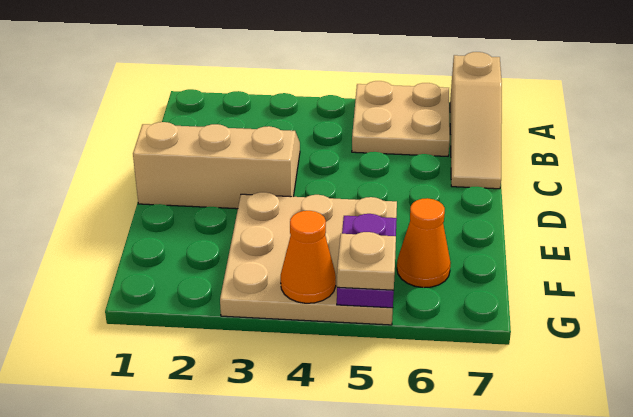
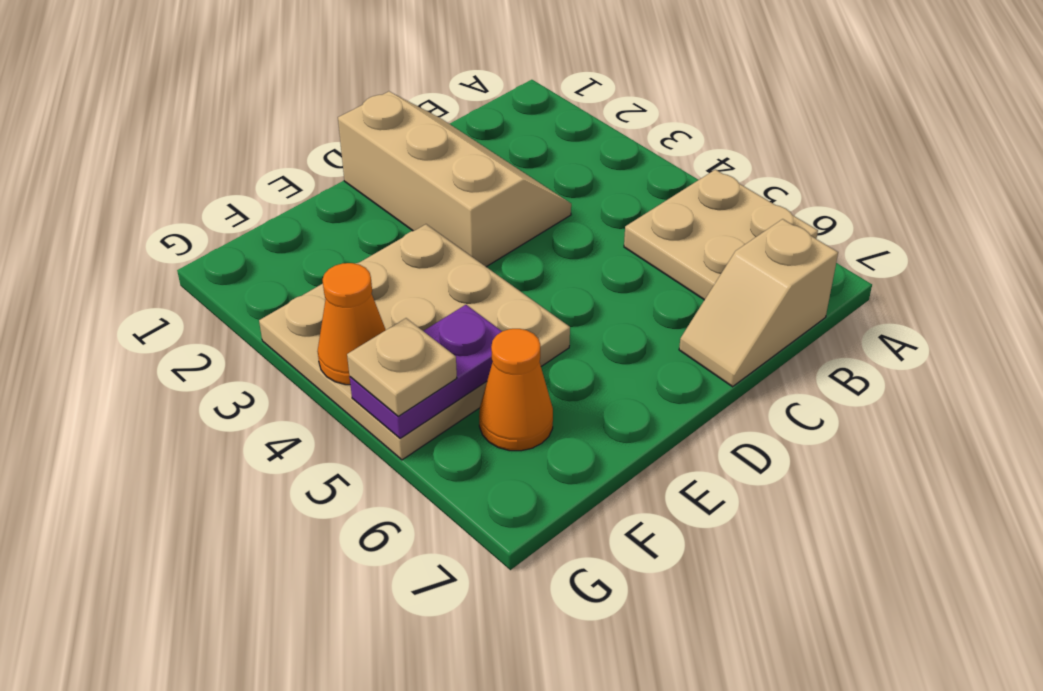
tan 1x3 slope [450,52,502,189] -> tan 1x2 slope [679,219,838,387]

